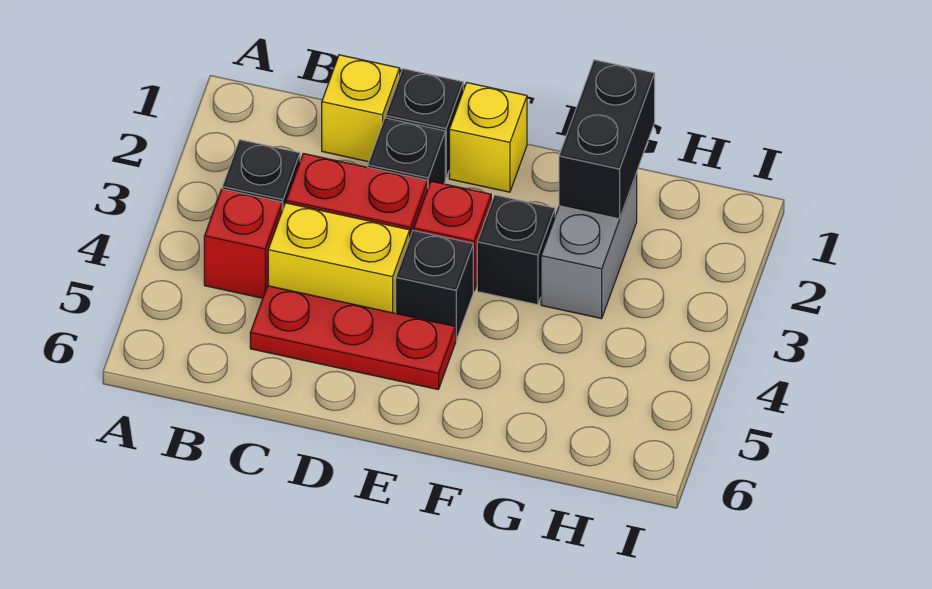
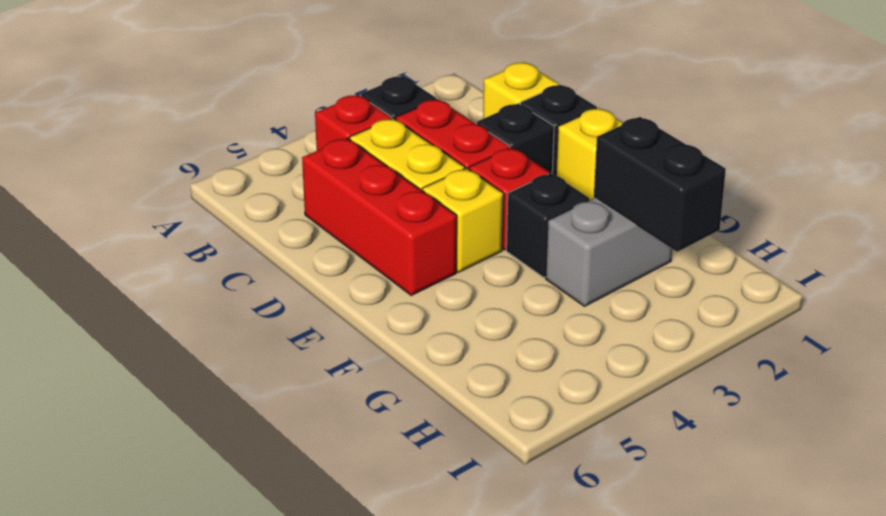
red 1x3 plate [250,286,456,389] -> red 1x3 brick [302,138,457,295]
black 1x1 brick [396,230,473,340] -> yellow 1x1 brick [422,168,504,272]
black 1x2 brick [559,60,655,219] -> black 1x2 brick turned to [594,117,726,252]

